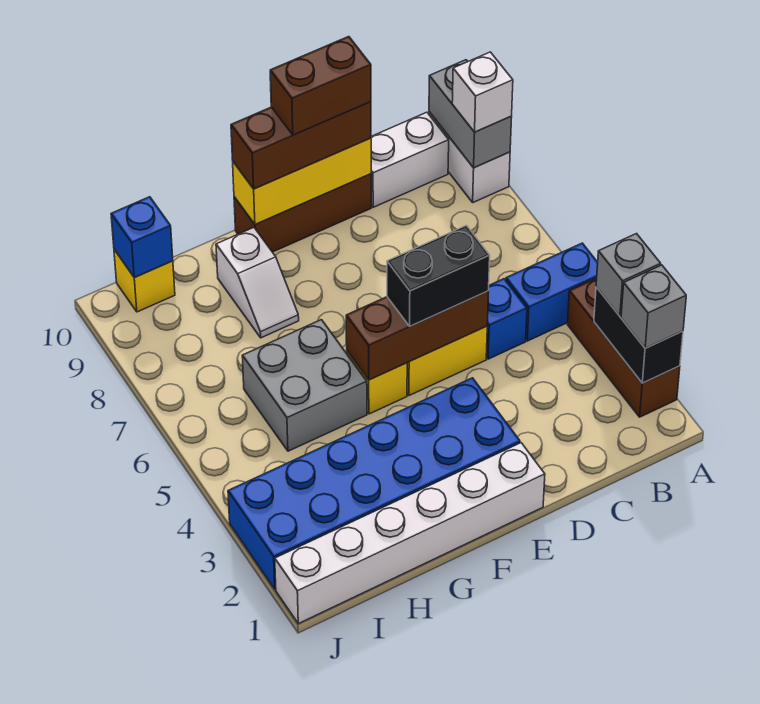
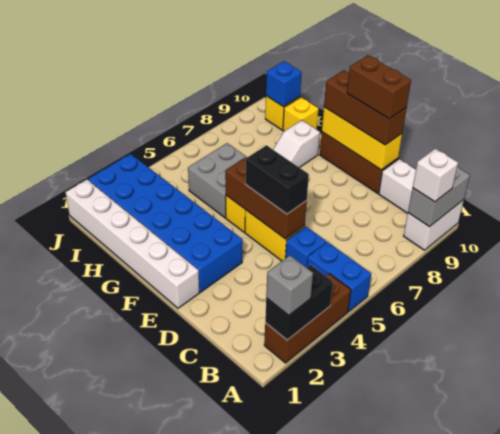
grey 1x1 brick [596,234,661,316] -> none
none -> yellow 1x1 brick [283,97,319,131]

